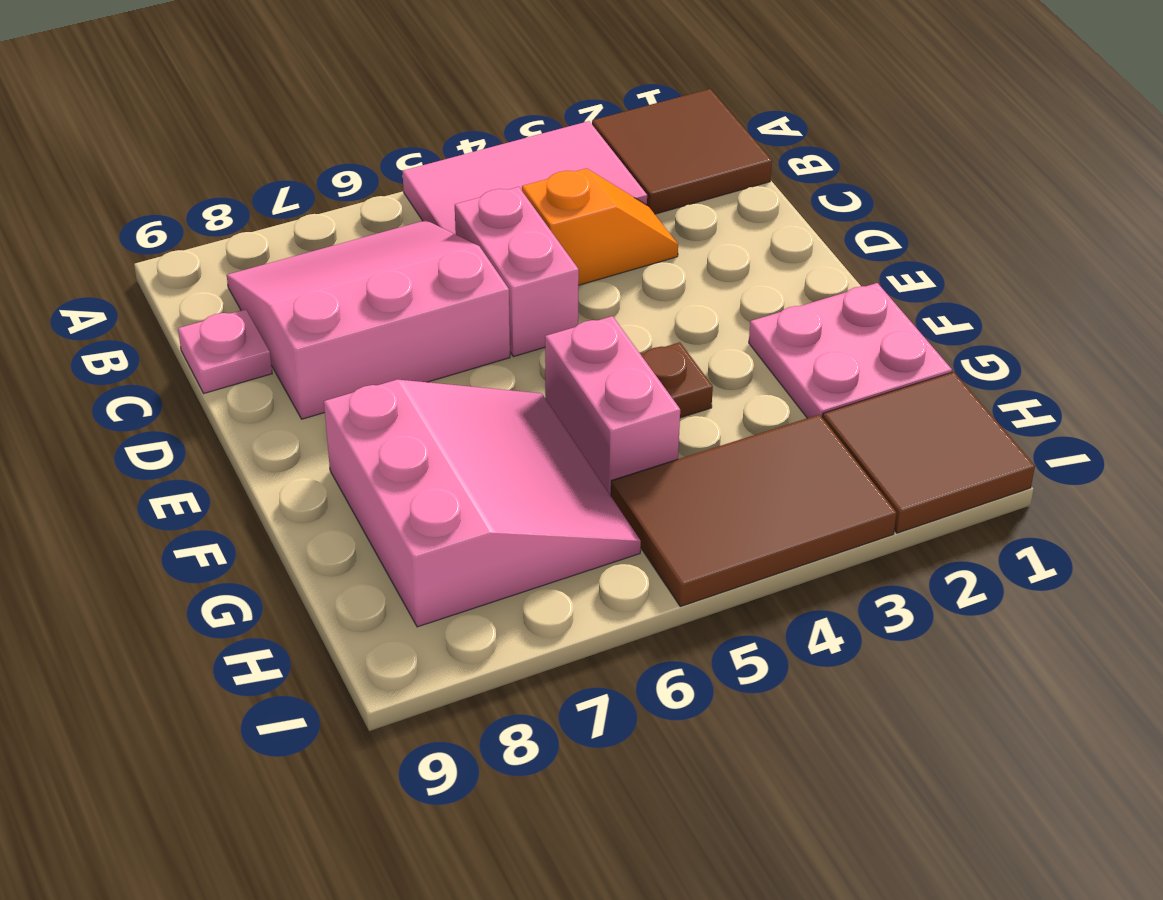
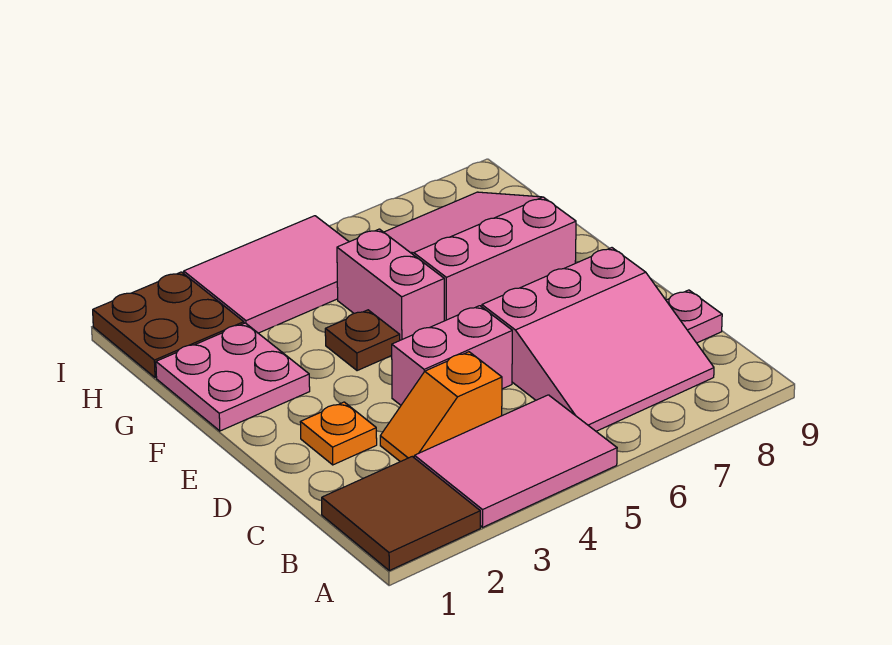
pink 1x2 brick [455,187,579,357] -> pink 1x2 brick turned to [392,306,512,405]
none -> orange 1x1 plate [300,402,377,465]
pink 3x3 slope [324,380,641,627] -> pink 3x3 slope turned to [384,192,576,321]
brown 2x2 tile [822,372,1035,533] -> brown 2x2 plate [93,272,244,378]
brown 2x3 tile [611,414,897,607] -> pink 2x3 tile [184,216,349,333]

